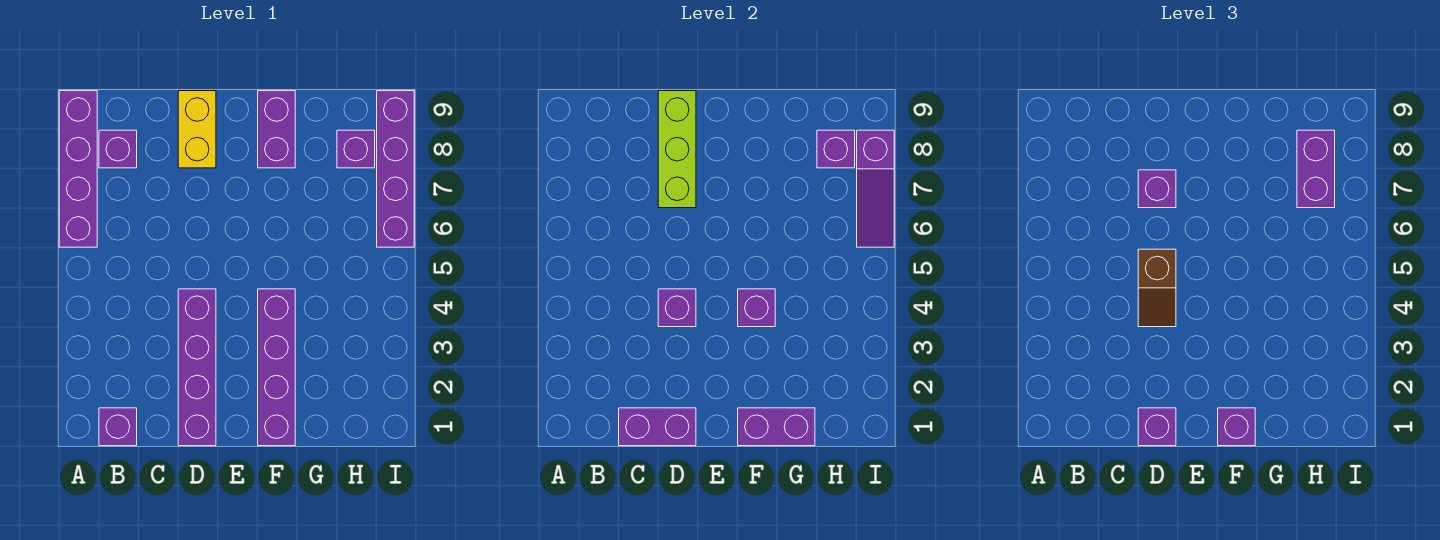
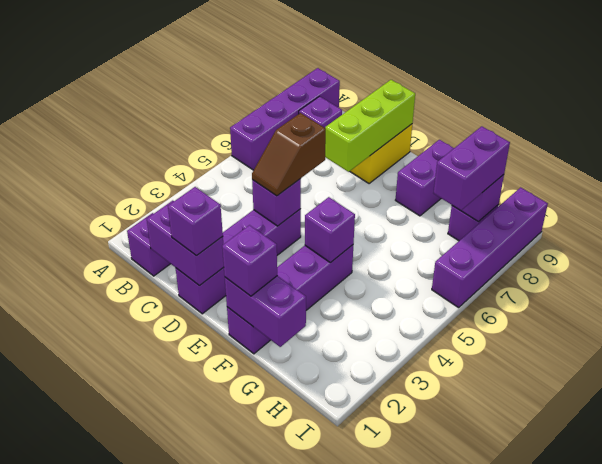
purple 1x1 brick [1138,170,1176,208] -> none
purple 1x3 slope [857,130,894,247] -> none

